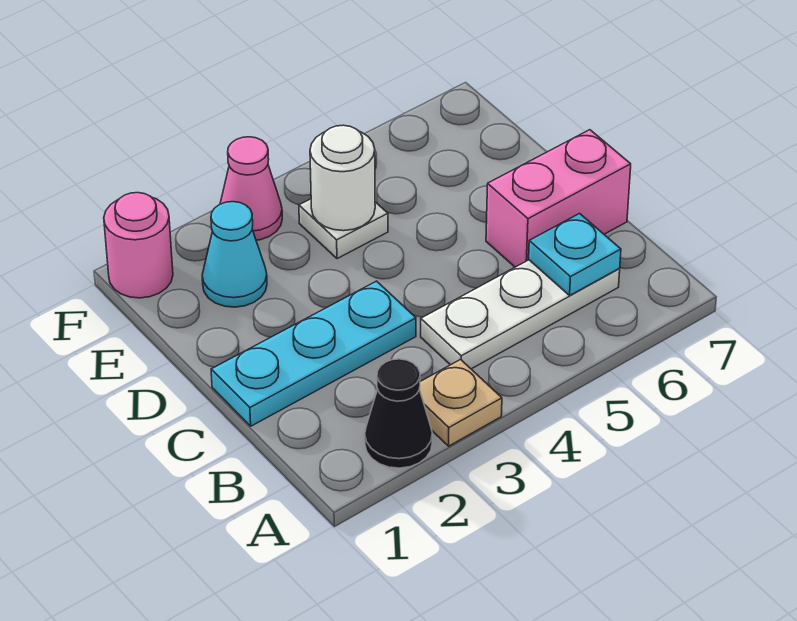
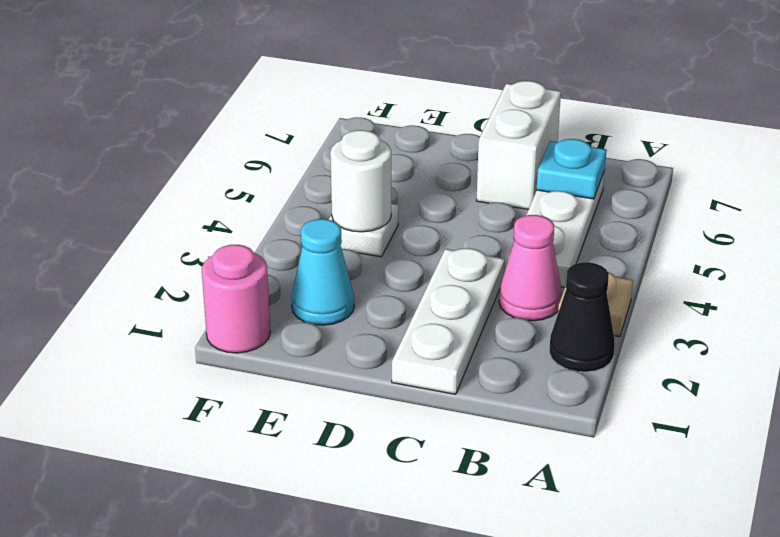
cyan 1x3 plate [211,281,416,426] -> white 1x3 plate [392,248,505,394]
pink 1x2 brick [486,130,631,267] -> white 1x2 brick [477,81,561,209]
pink 1x1 cone [220,137,282,240] -> pink 1x1 cone moved to [499,215,562,321]

